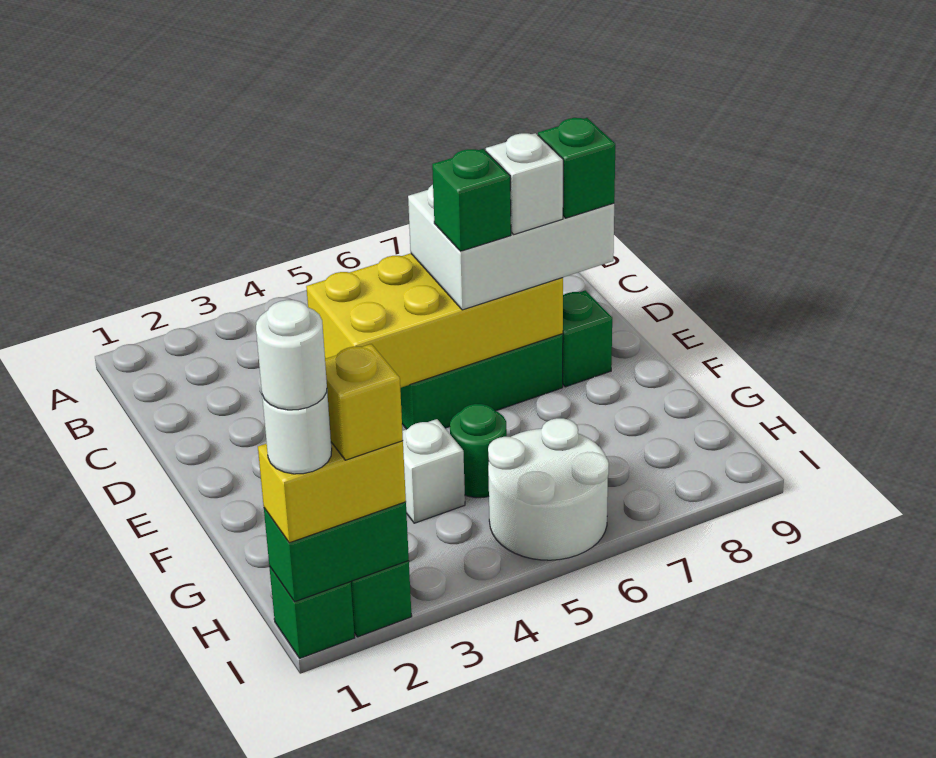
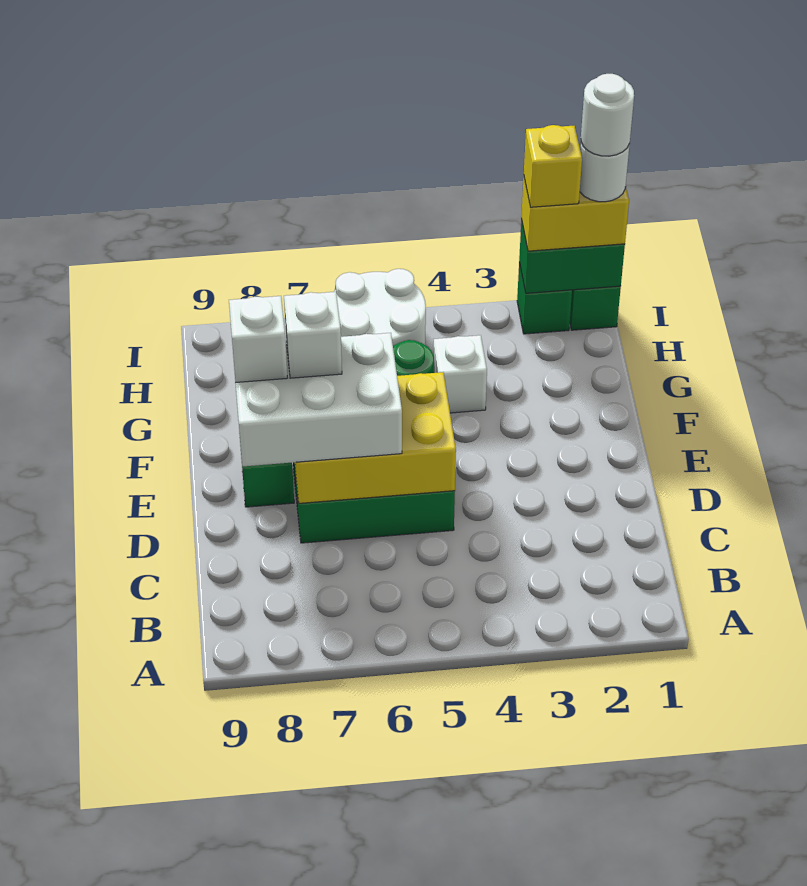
yellow 2x4 brick [306,253,563,388] -> yellow 2x3 brick [295,372,456,503]
green 1x1 brick [432,149,511,251] -> none
green 1x1 brick [538,118,615,218] -> white 1x1 brick [229,296,287,383]

